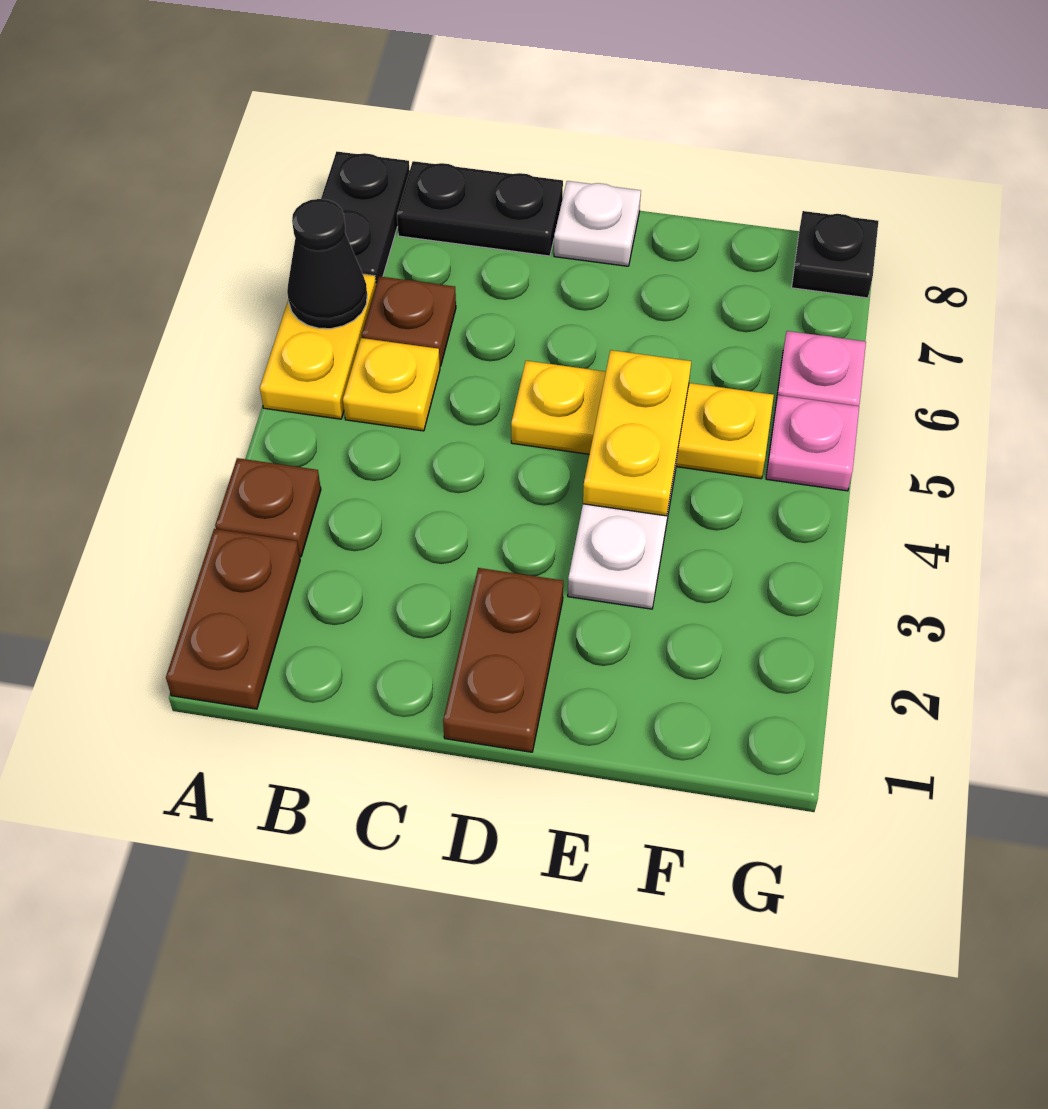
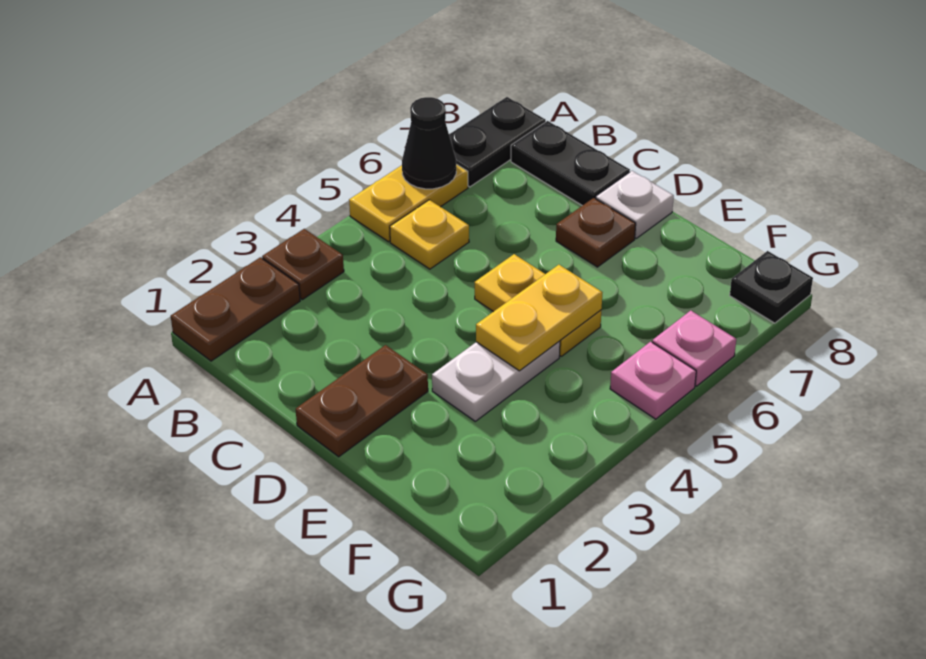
brown 1x1 plate [362,276,456,366] -> brown 1x1 plate moved to [556,198,636,267]
yellow 1x3 plate [511,361,774,479] -> yellow 1x2 plate [475,254,601,356]

